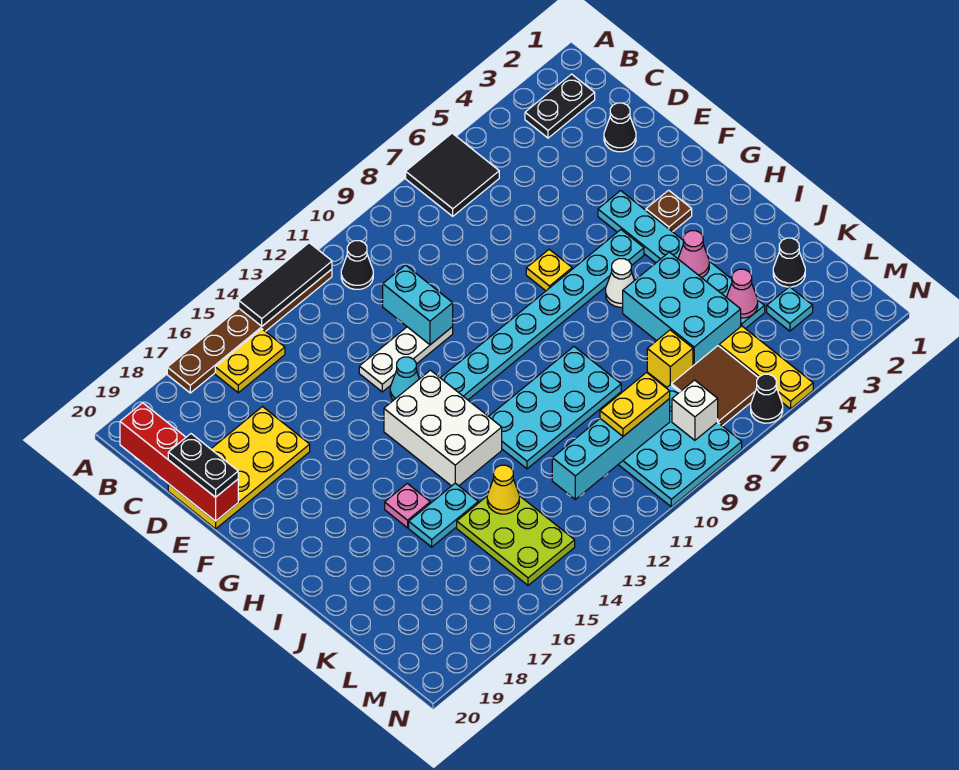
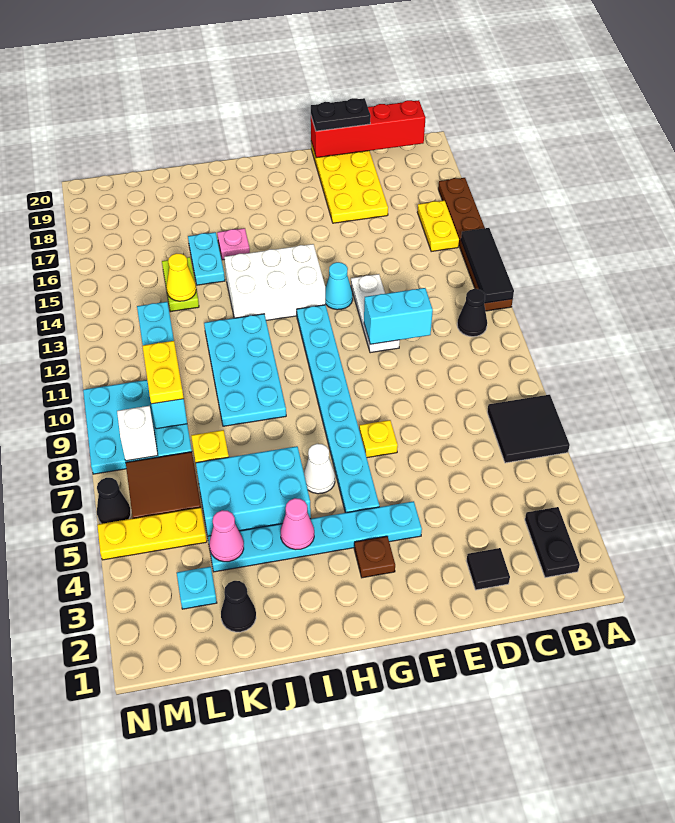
black 1x1 cone [604,103,636,152] -> black 1x1 tile [466,548,510,590]
lime 2x3 plate [457,496,575,585] -> lime 1x2 plate [162,257,199,312]

